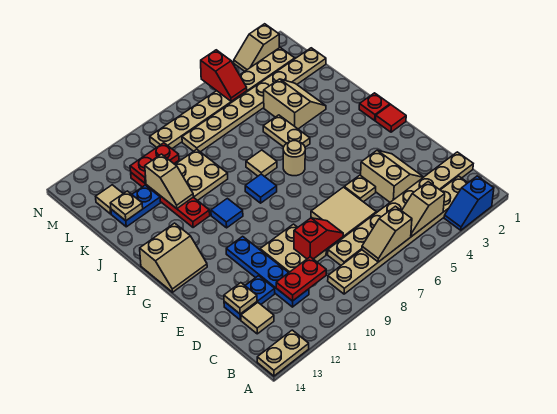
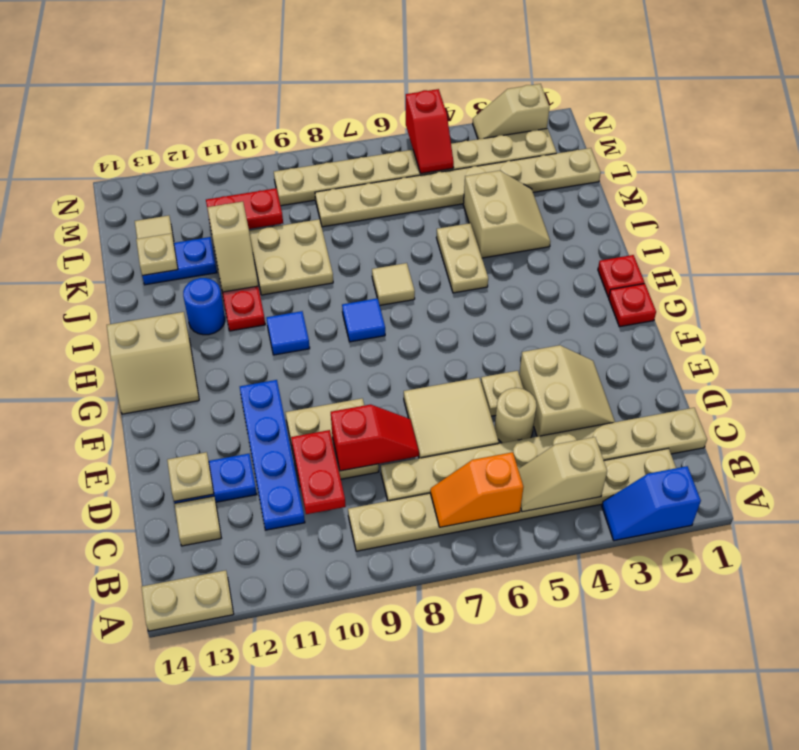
tan 1x2 slope [362,206,412,262] -> orange 1x2 slope [430,452,523,527]
red 1x2 plate [276,257,326,301] -> red 1x2 plate turned to [291,430,346,514]
red 1x1 tile [376,105,406,132] -> red 1x1 plate [609,284,656,327]
tan 1x1 round brick [283,141,305,176] -> tan 1x1 round brick moved to [495,388,536,443]
none -> blue 1x1 round brick [183,278,225,335]

